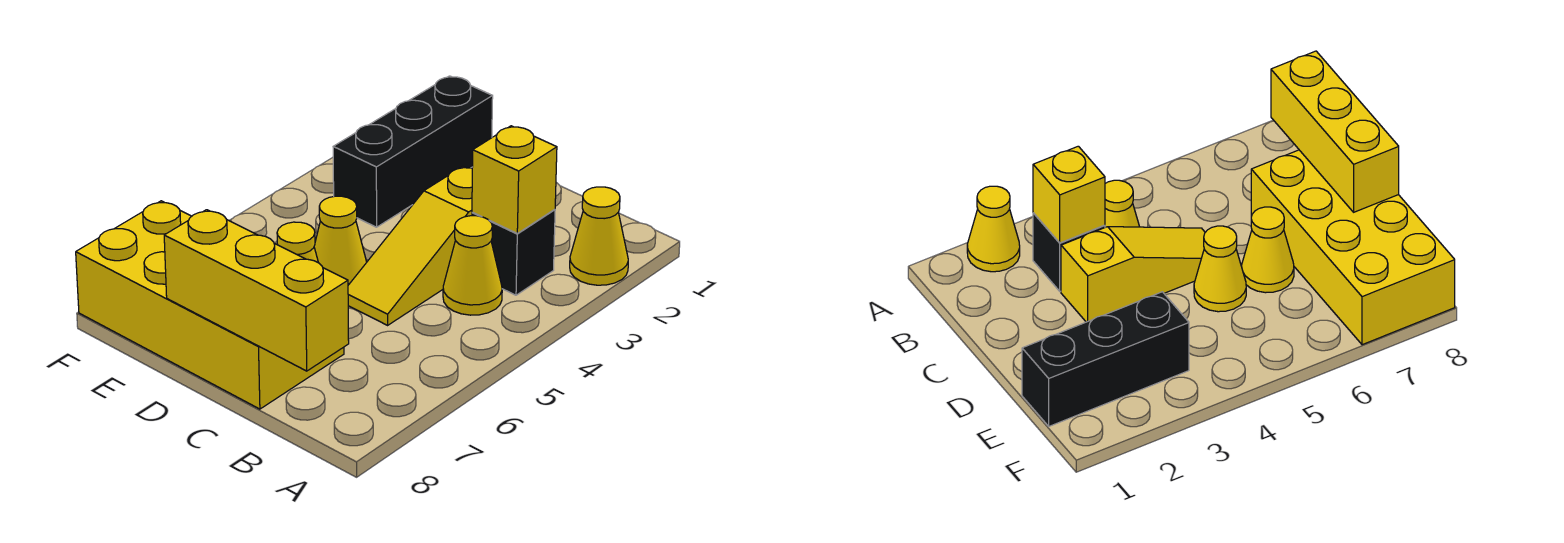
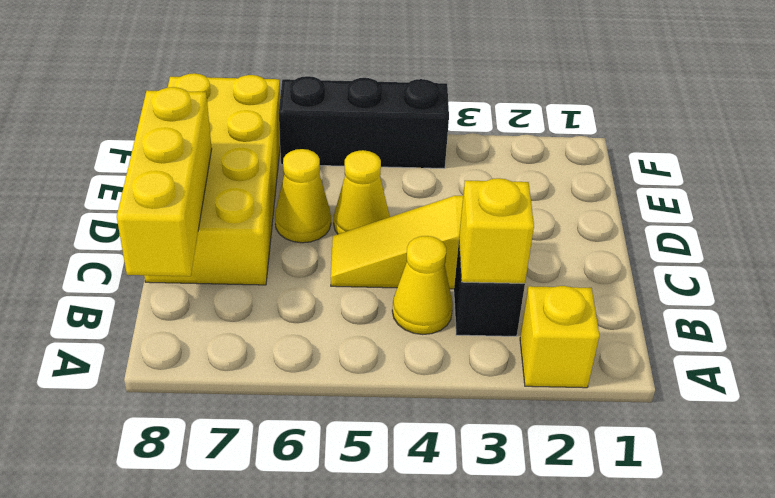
yellow 1x1 cone [570,187,628,285] -> yellow 1x1 brick [520,286,600,388]
black 1x3 brick [333,76,493,227] -> black 1x3 brick moved to [279,76,449,168]

